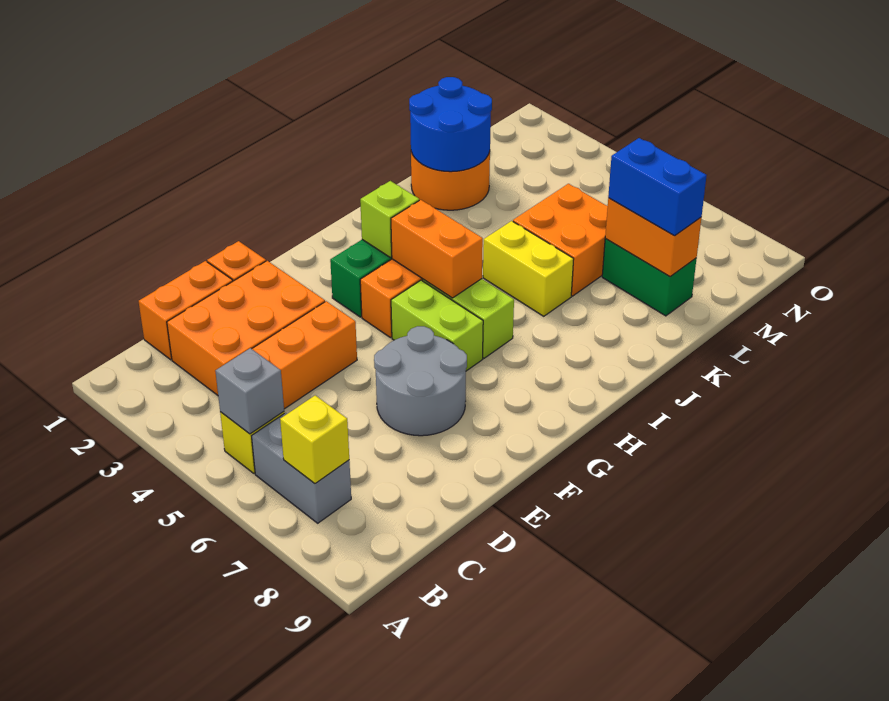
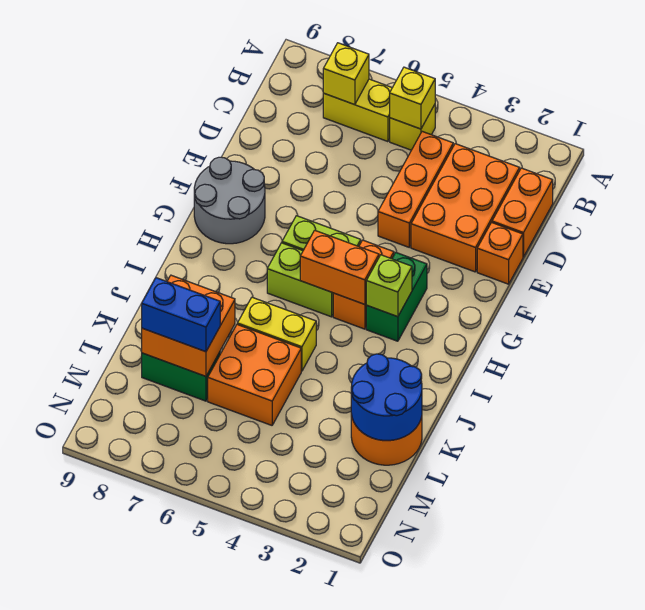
grey 1x1 brick [215,348,284,434] -> yellow 1x1 brick [390,67,435,129]
grey 1x2 brick [252,413,351,523] -> yellow 1x2 brick [323,79,392,142]
grey 2x2 round brick [374,326,467,436] -> grey 2x2 round brick moved to [194,157,265,244]
orange 1x2 brick [605,198,701,277] -> orange 2x2 brick [142,275,235,376]

